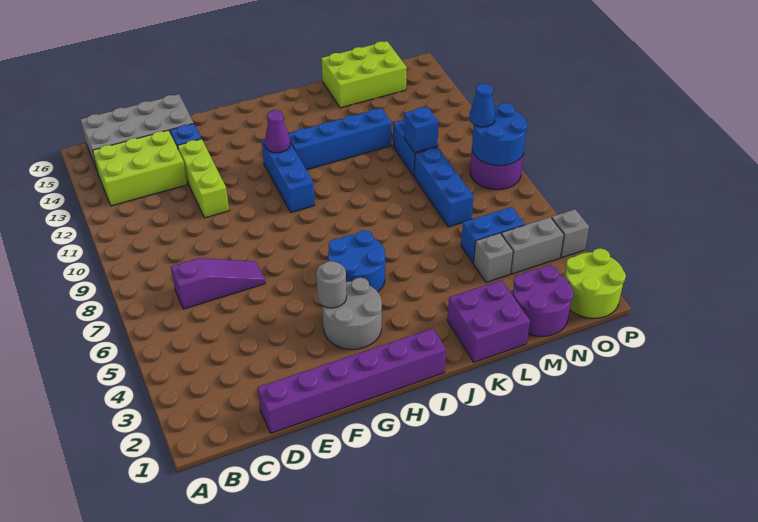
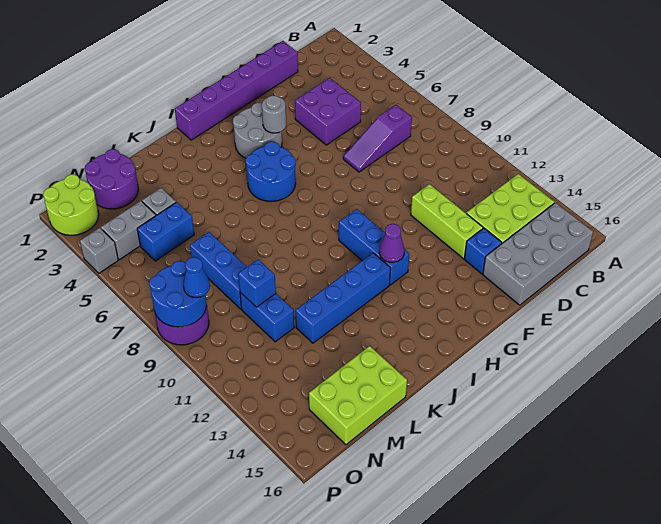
purple 2x2 brick [447,280,530,362] -> purple 2x2 brick moved to [295,78,361,145]

